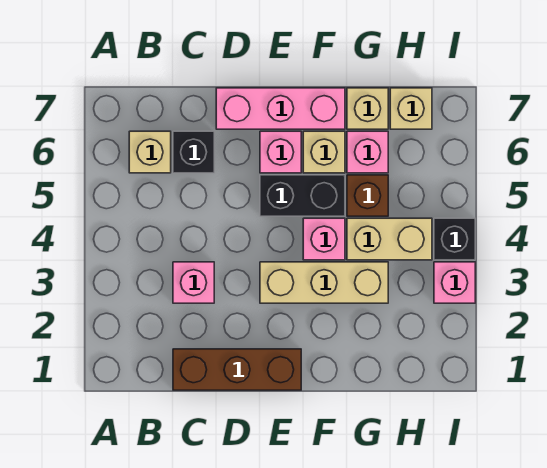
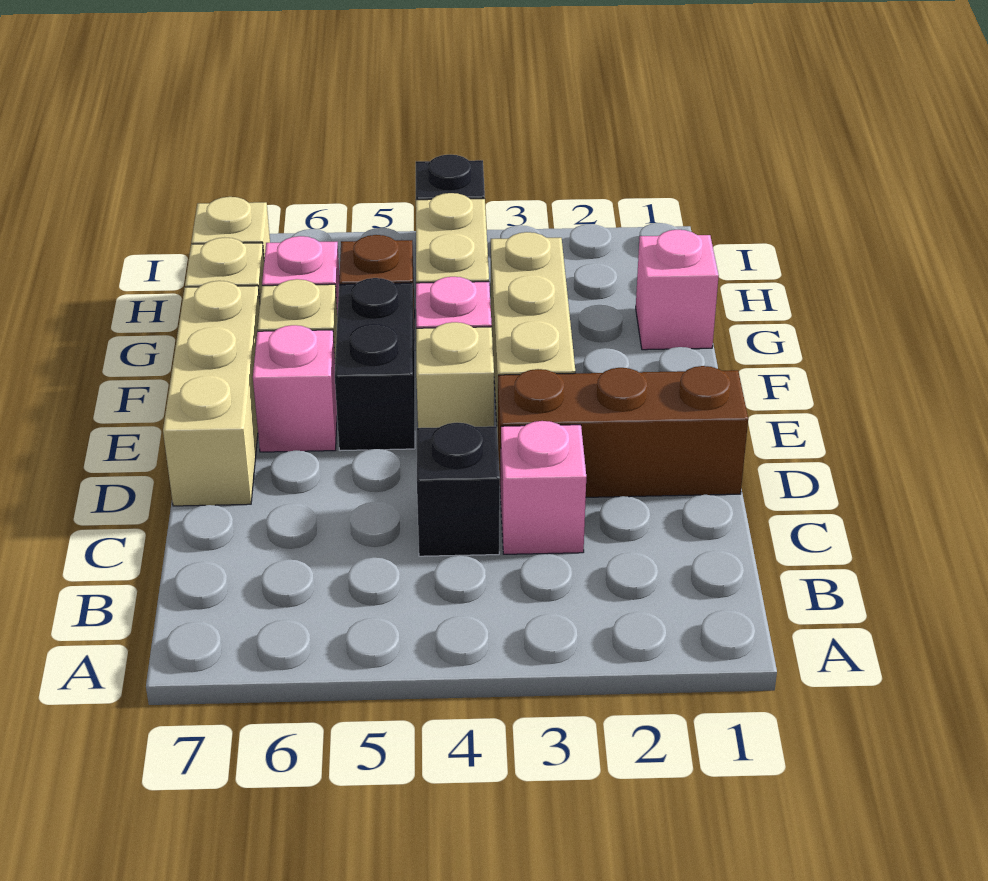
tan 1x1 brick [129,131,171,173] -> tan 1x1 brick moved to [416,322,494,428]
brown 1x3 brick [173,349,301,390] -> brown 1x3 brick turned to [498,366,748,498]
black 1x1 brick [173,131,214,173] -> black 1x1 brick moved to [417,423,500,556]
pink 1x3 brick [216,88,345,129] -> tan 1x3 brick [163,281,260,506]
pink 1x1 brick [434,262,475,303] -> pink 1x1 brick moved to [636,230,719,350]

